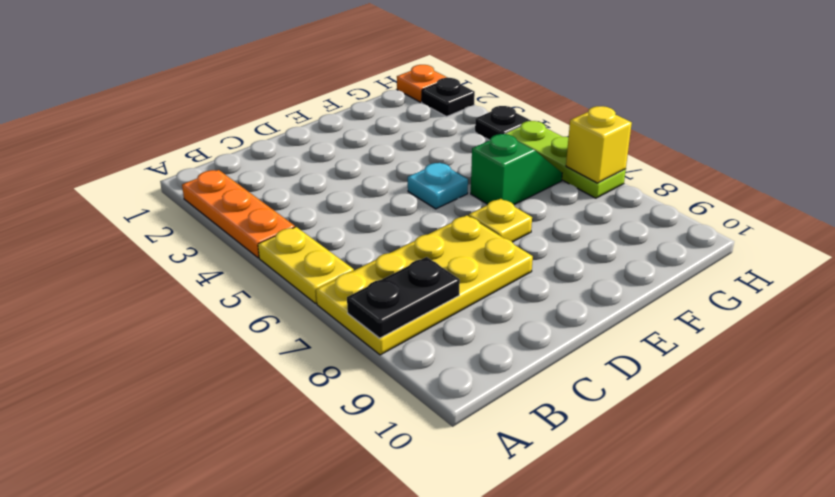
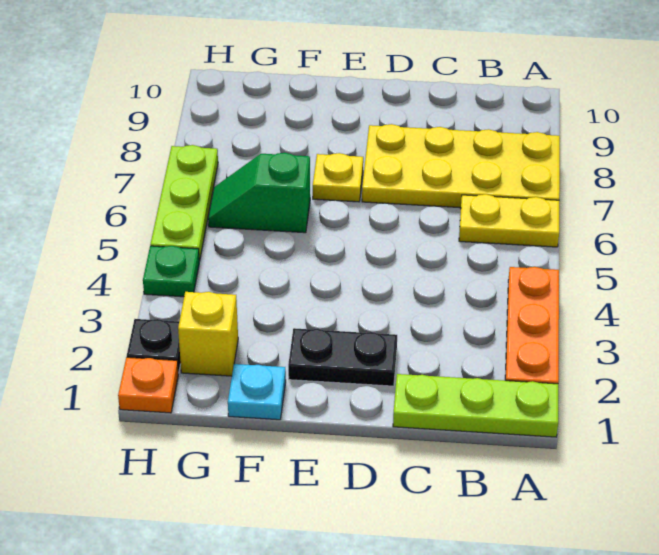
none -> lime 1x3 plate [393,374,558,437]
yellow 1x2 plate [258,227,354,303] -> yellow 1x2 plate turned to [459,194,559,247]
black 1x2 plate [347,257,460,338] -> black 1x2 plate moved to [288,328,397,386]
cyan 1x1 plate [408,163,468,209] -> cyan 1x1 plate moved to [228,364,286,420]
black 1x1 plate [475,106,531,140] -> green 1x1 plate [143,246,199,297]
yellow 1x1 brick [566,106,632,183] -> yellow 1x1 brick moved to [178,292,238,376]

